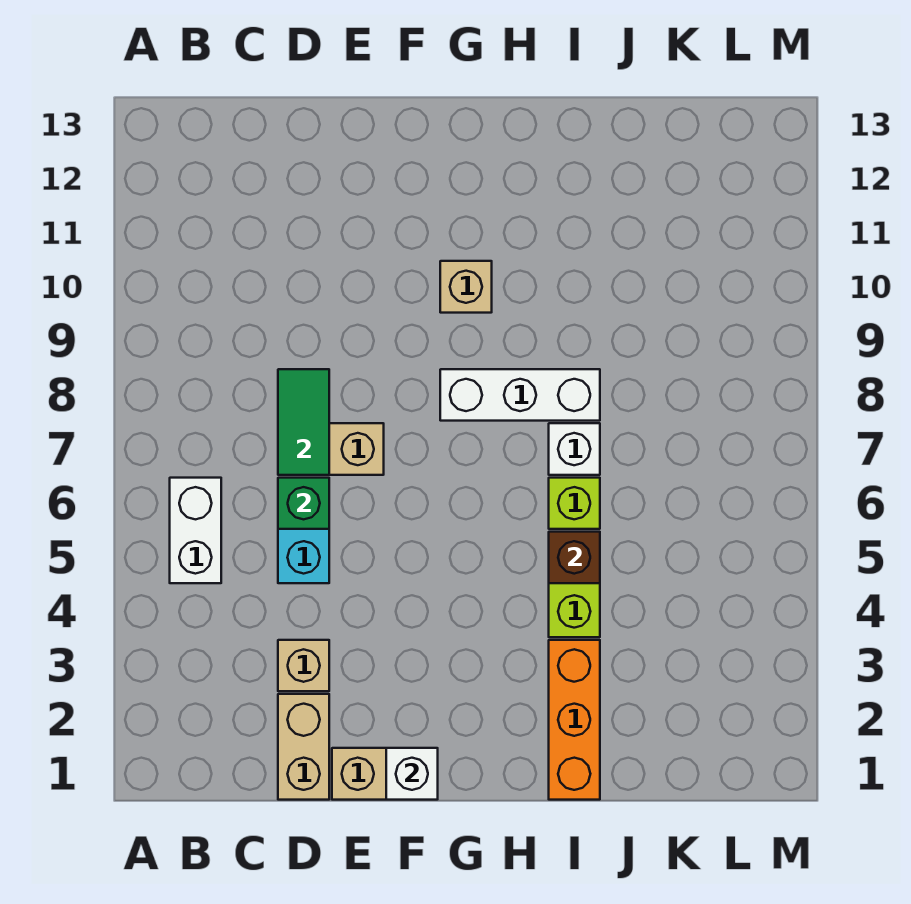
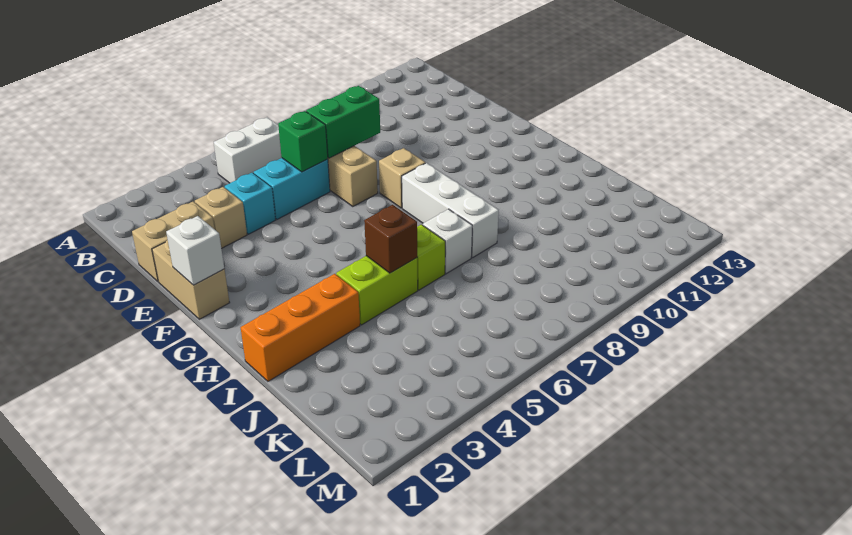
none -> cyan 1x1 brick [225,173,276,234]
green 1x2 tile [278,369,329,475] -> green 1x2 brick [306,86,380,158]
tan 1x1 brick [440,261,492,313] -> tan 1x1 brick moved to [379,148,425,208]

